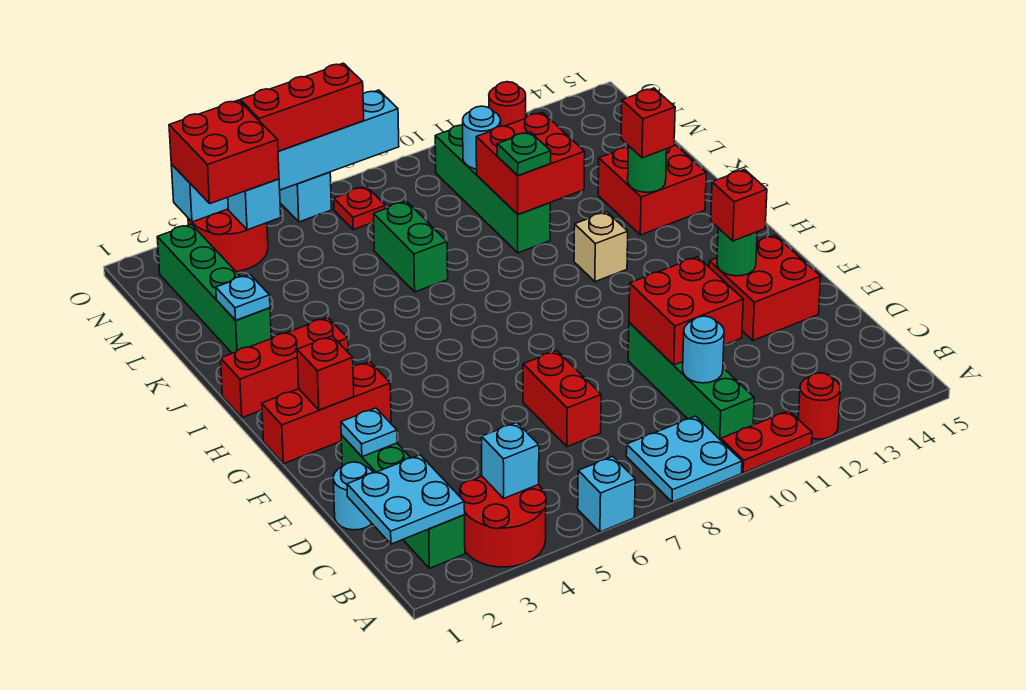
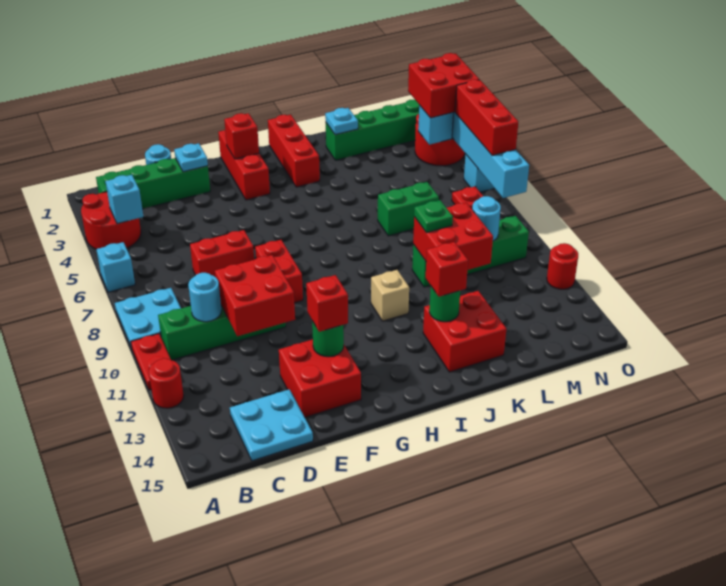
cyan 2x2 plate [347,455,465,544] -> cyan 2x2 plate moved to [230,389,313,461]
none -> red 1x2 brick [255,240,303,303]

